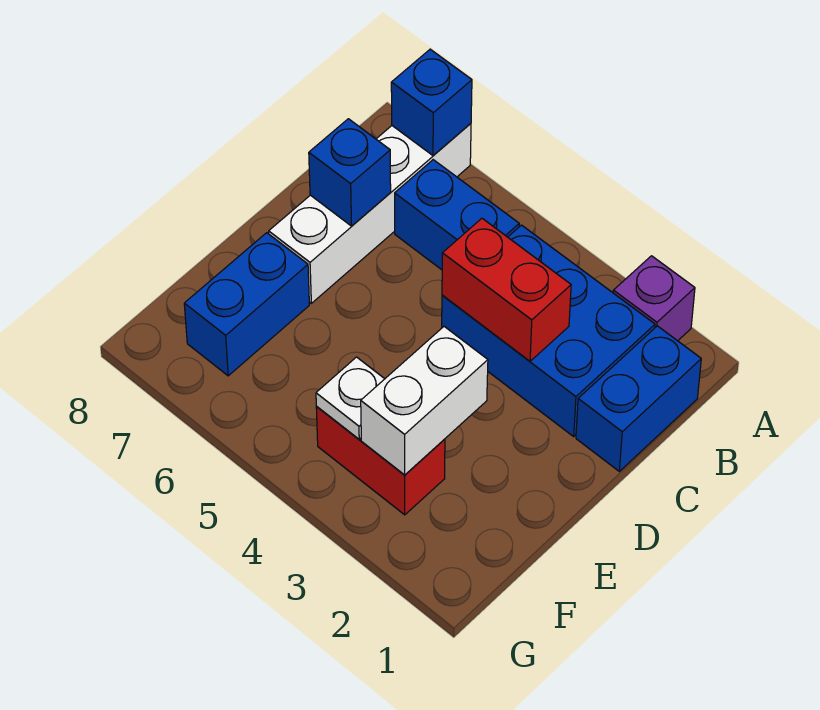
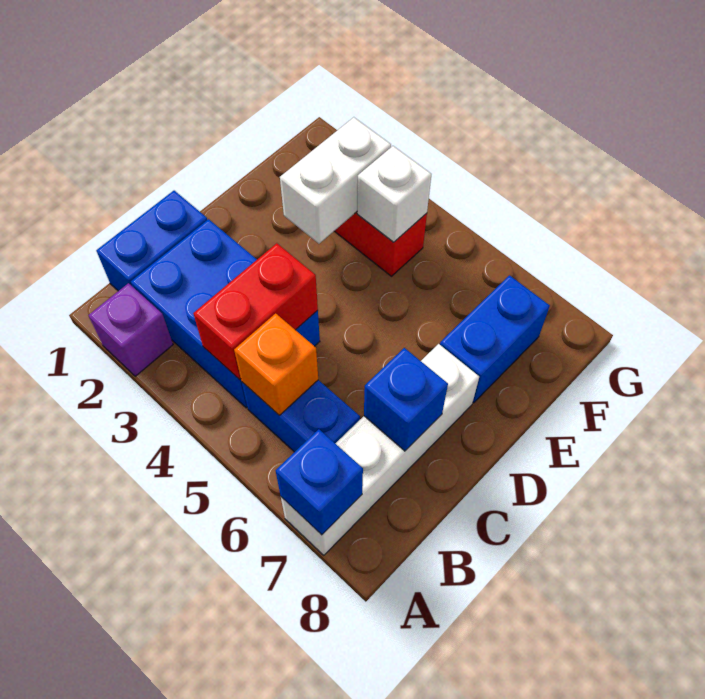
none -> orange 1x1 brick [234,313,318,415]
red 1x2 brick [442,218,571,361] -> red 1x2 brick turned to [193,243,318,380]
white 1x1 plate [316,357,384,439] -> white 1x1 brick [357,146,431,242]

